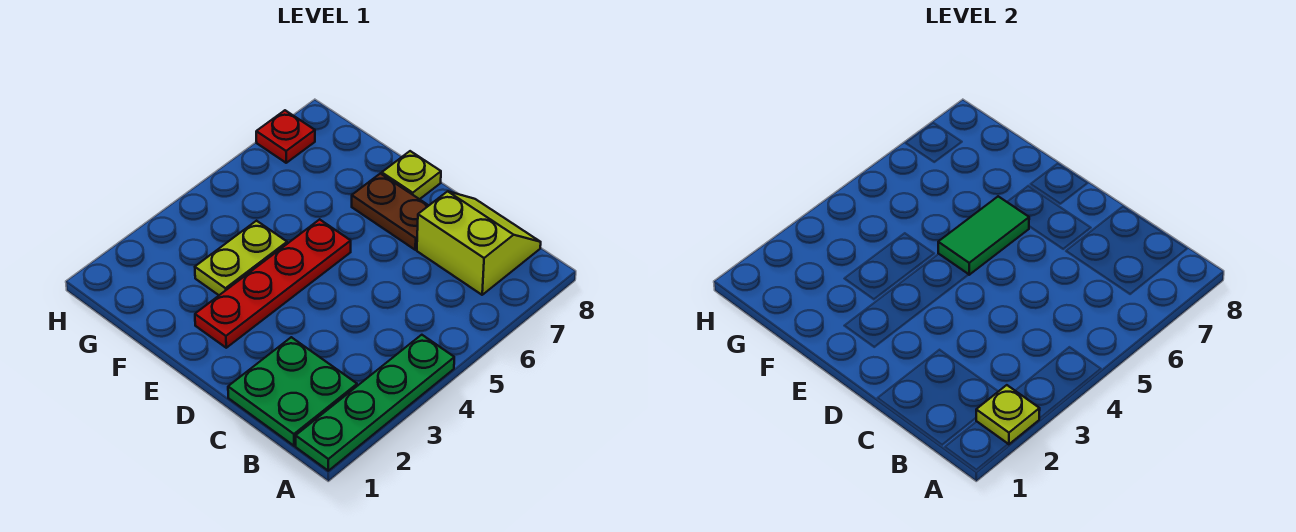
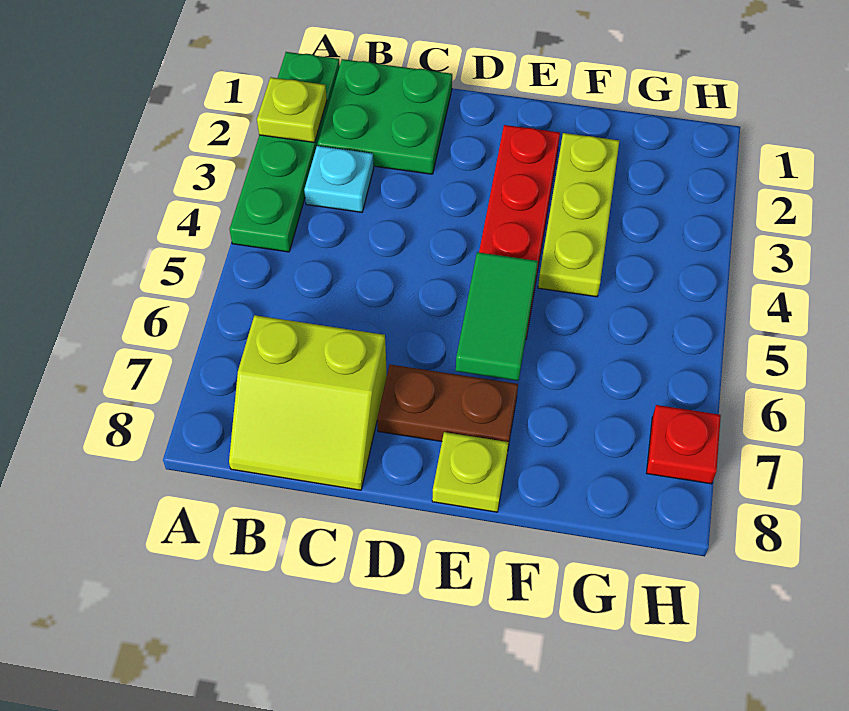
none -> cyan 1x1 plate [304,146,374,212]
lime 1x2 plate [195,221,287,295] -> lime 1x3 plate [538,133,619,297]

